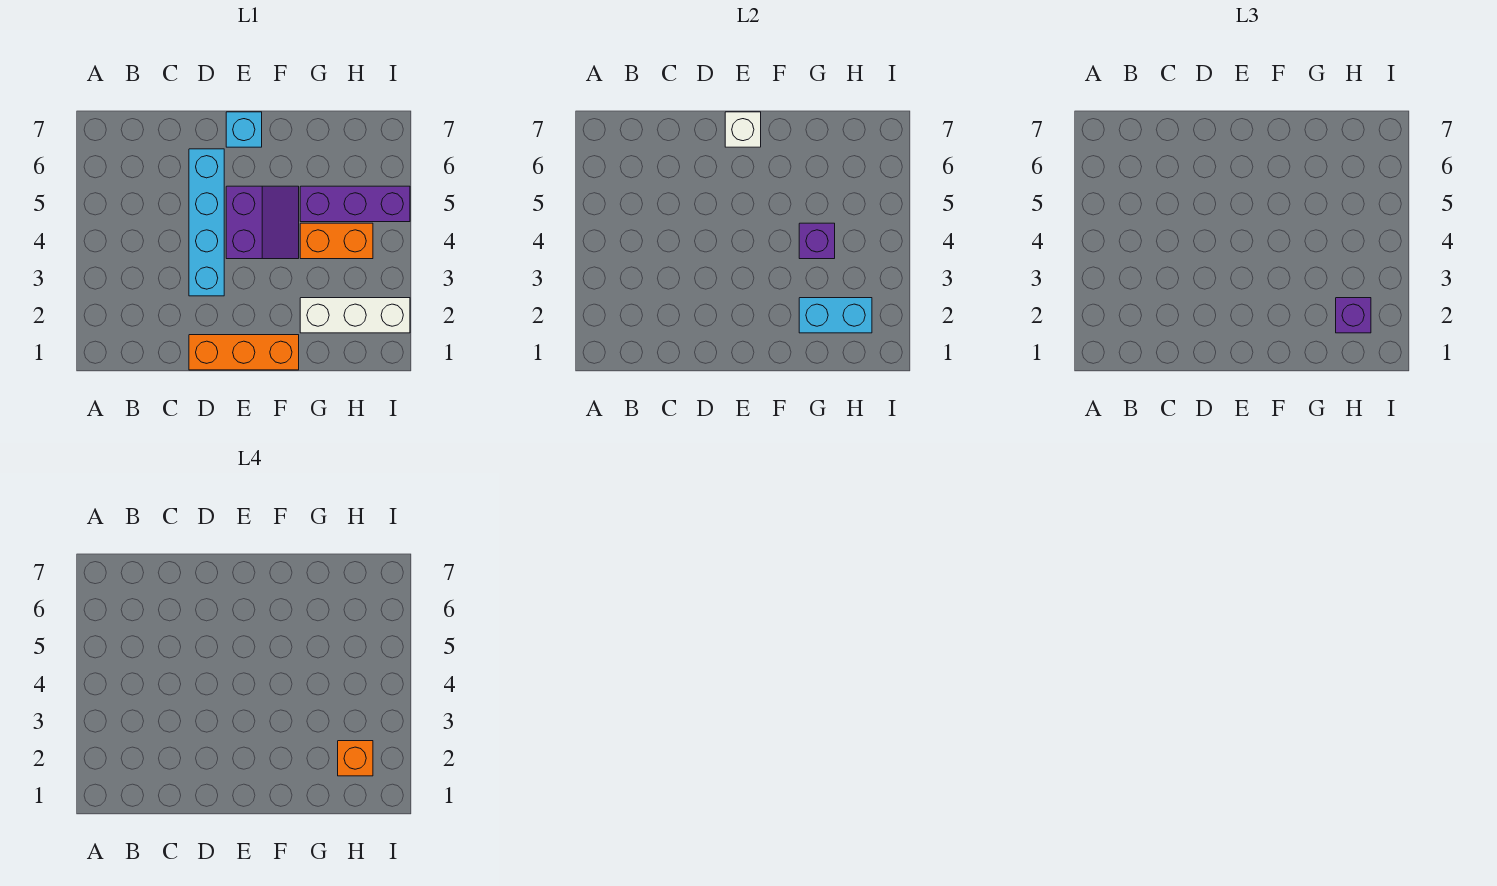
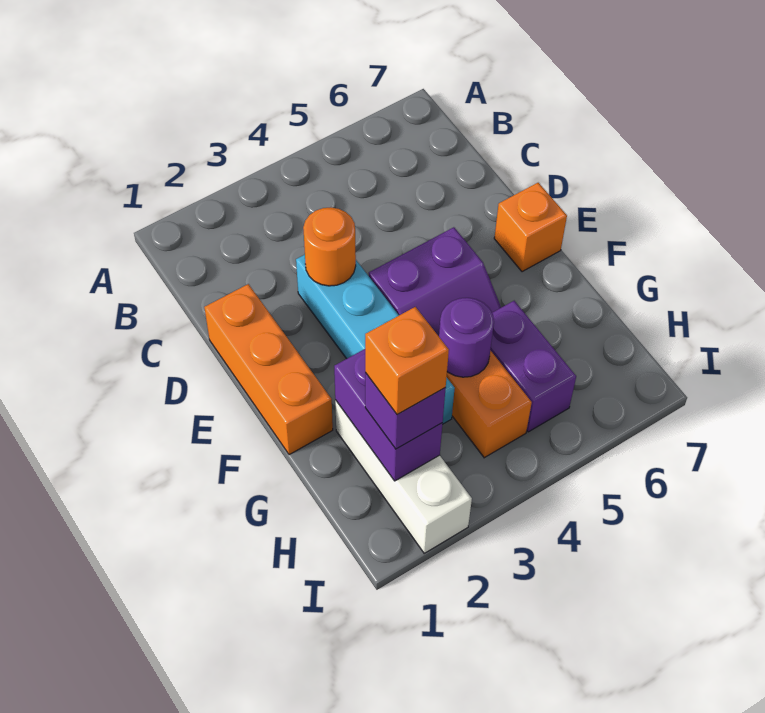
cyan 1x4 brick [189,149,224,296] -> cyan 1x4 brick turned to [296,255,455,424]
none -> orange 1x1 round brick [303,207,356,286]
cyan 1x1 brick [226,112,262,147] -> orange 1x1 brick [494,183,567,272]
white 1x1 brick [725,112,761,147] -> none
cyan 1x2 brick [799,298,872,333] -> purple 1x2 brick [334,349,443,481]
purple 1x1 brick [799,223,835,259] -> purple 1x1 round brick [439,298,494,377]
purple 1x3 brick [300,186,410,222] -> purple 1x2 brick [490,301,576,432]

